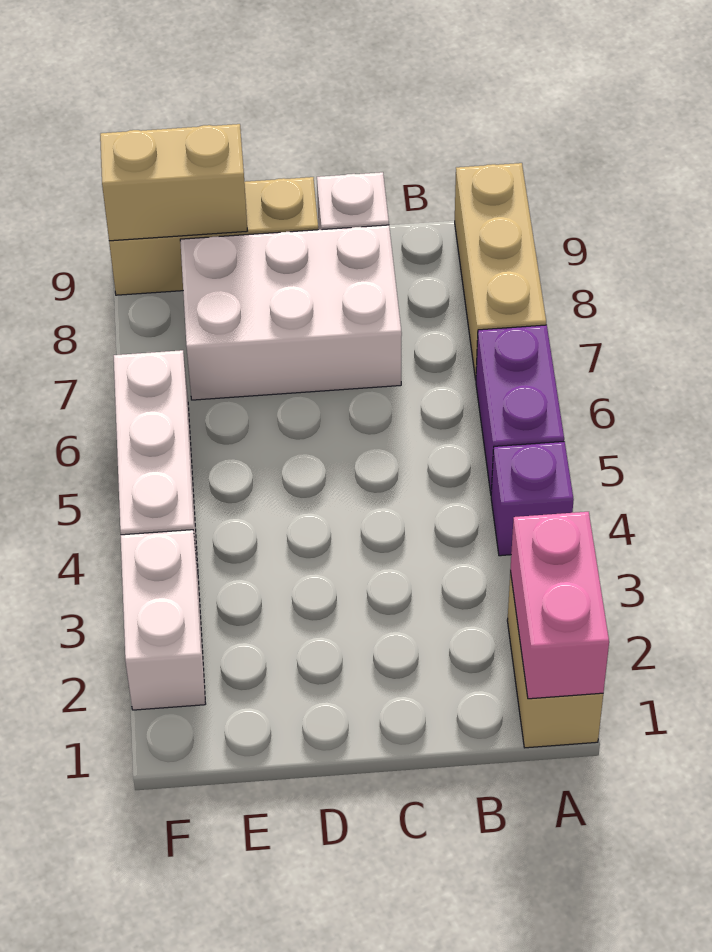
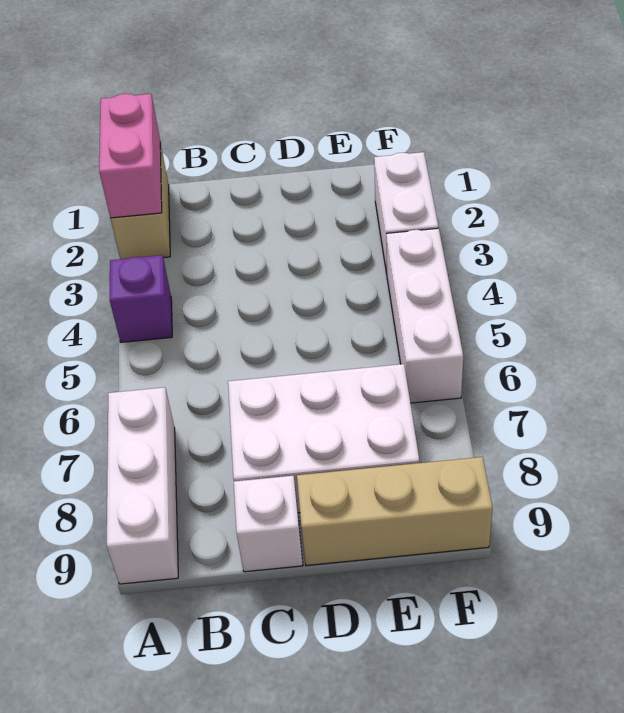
purple 1x2 brick [476,325,564,493] -> none
tan 1x3 brick [455,163,546,380] -> white 1x3 brick [107,387,178,584]
tan 1x2 brick [100,124,247,241] -> none

